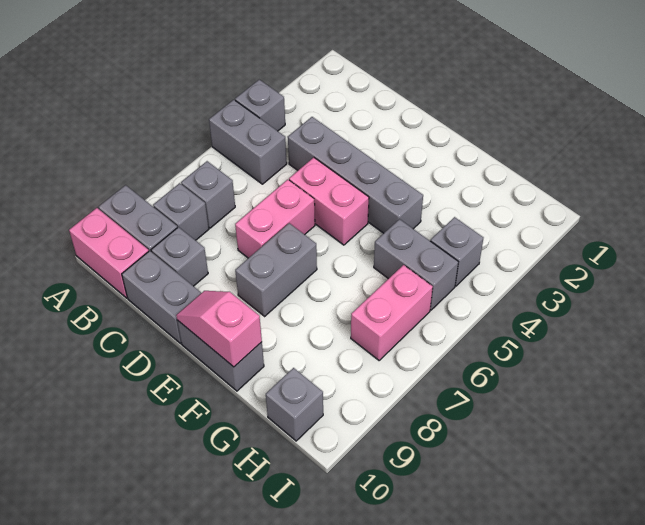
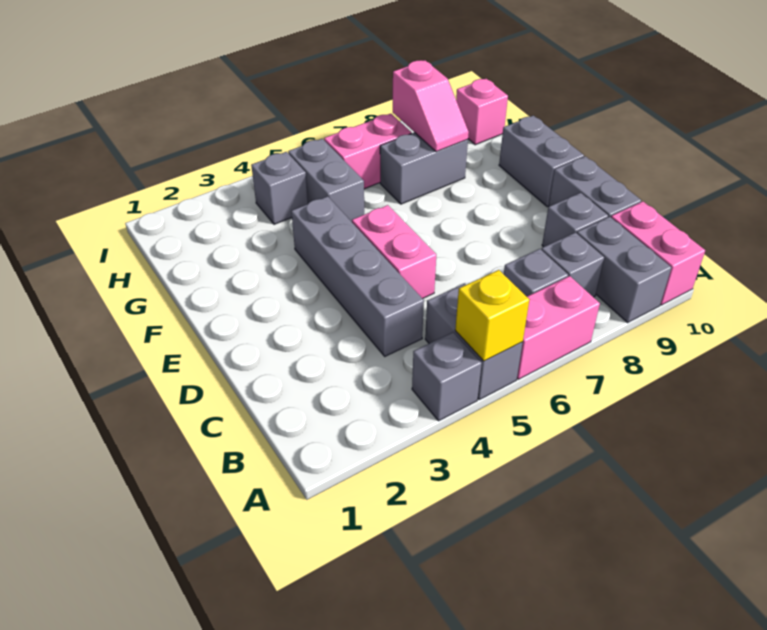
none -> yellow 1x1 brick [455,270,529,361]
pink 1x2 brick [235,180,315,258] -> pink 1x2 brick moved to [517,276,600,379]
grey 1x2 brick [235,223,317,316] -> grey 1x2 brick moved to [380,132,468,204]
pink 1x2 slope [176,291,262,367] -> pink 1x2 slope moved to [393,60,469,152]
grey 1x1 brick [266,368,323,441] -> pink 1x1 brick [456,79,508,145]

